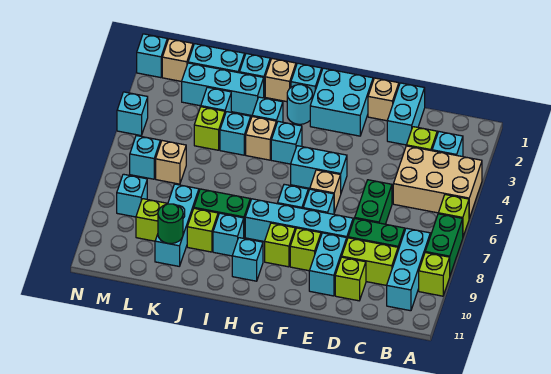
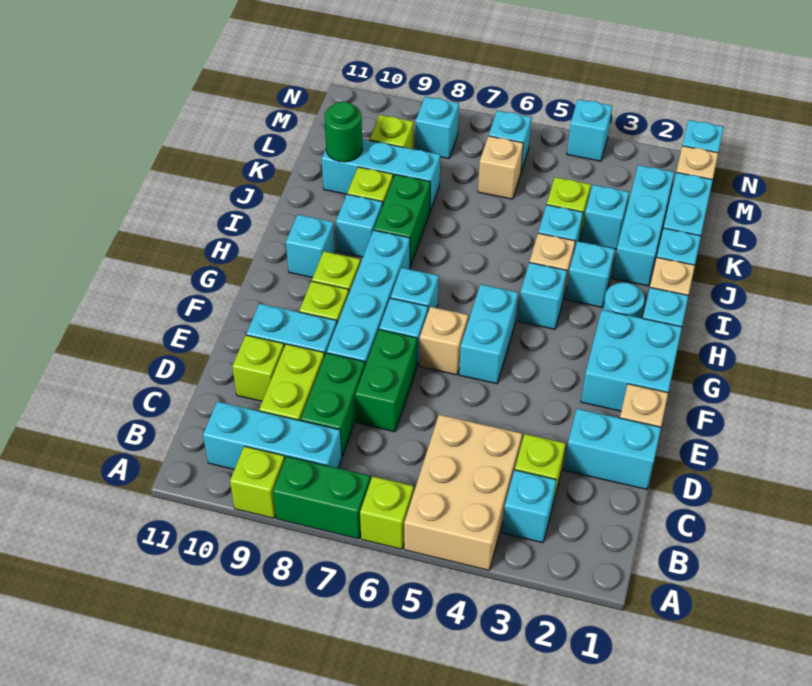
green 1x2 brick [355,180,392,224] -> green 1x2 brick turned to [355,330,417,432]

